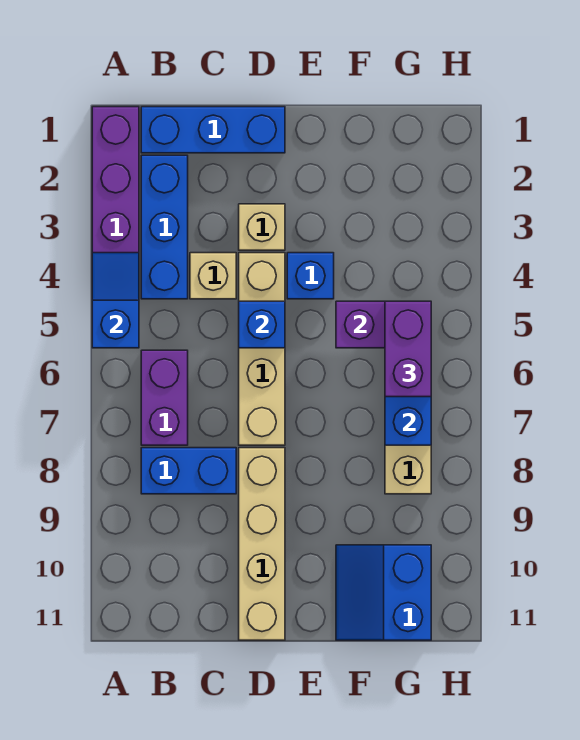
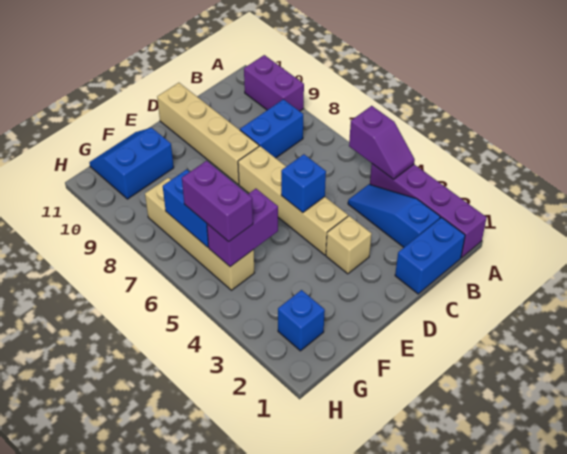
blue 1x2 slope [92,253,139,348] -> purple 1x2 slope [349,106,415,179]
blue 1x3 brick [141,107,285,153] -> blue 1x2 brick [395,217,465,294]
blue 1x3 brick [141,155,188,299] -> blue 1x3 slope [348,184,440,247]
purple 1x2 brick [141,350,188,445] -> purple 1x2 brick moved to [244,55,304,111]
tan 1x1 brick [190,253,236,299] -> none
blue 1x1 brick [287,253,334,299] -> blue 1x1 brick moved to [278,290,325,351]
blue 2x2 slope [336,545,431,640] -> blue 2x2 slope turned to [89,128,174,199]

